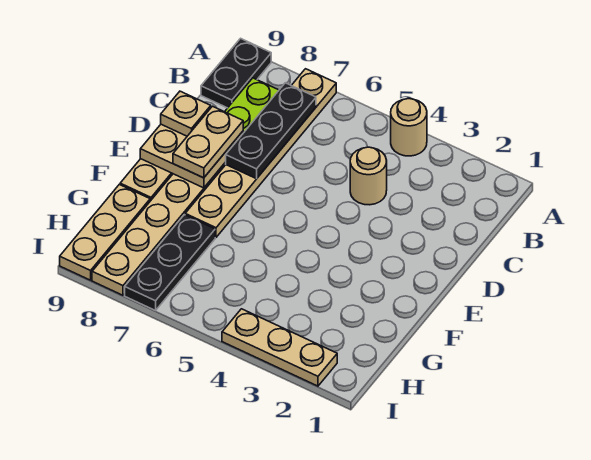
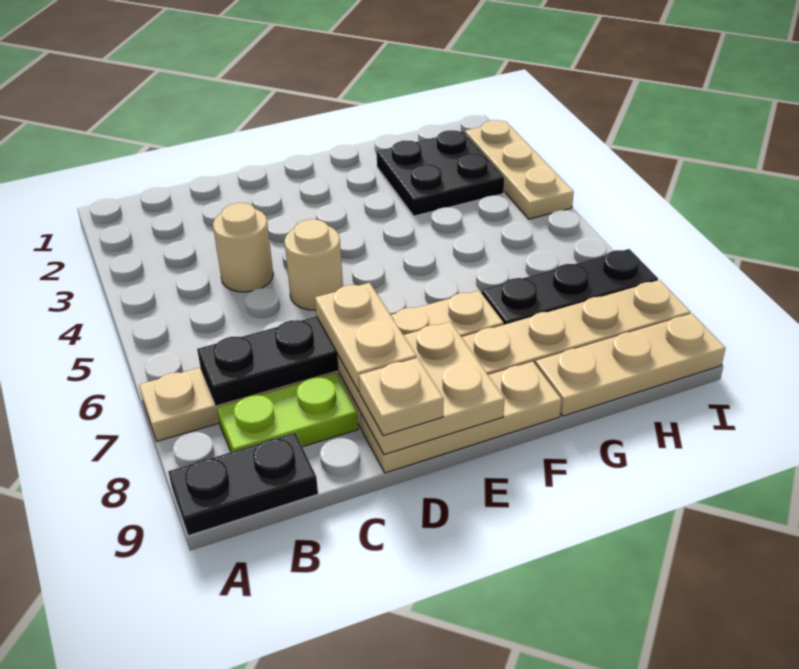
tan 1x1 round brick [391,99,427,156] -> tan 1x1 round brick moved to [284,219,343,310]
tan 1x2 plate [173,106,243,178] -> tan 1x2 plate turned to [315,283,417,391]
none -> black 2x2 plate [377,130,504,216]

